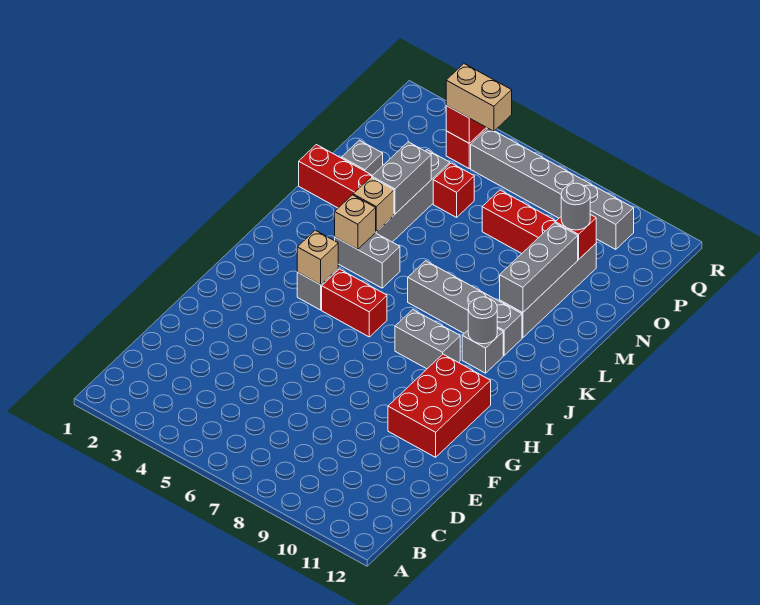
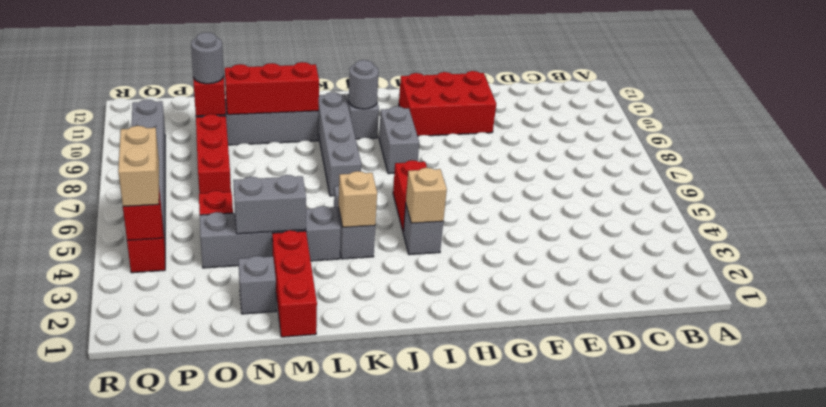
tan 1x1 brick [353,177,394,232] -> none
grey 1x3 brick [500,223,578,313] -> red 1x3 brick [225,62,319,115]

